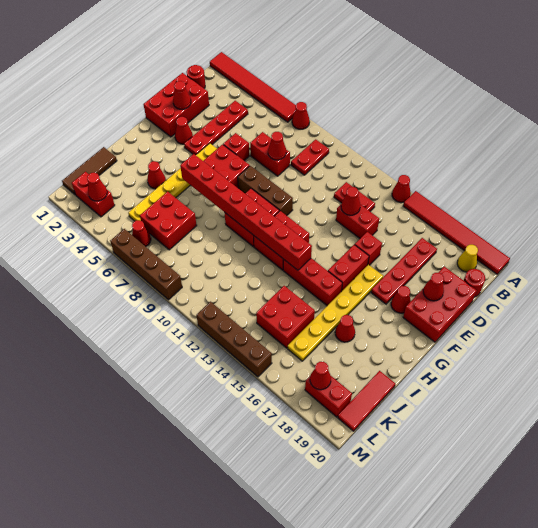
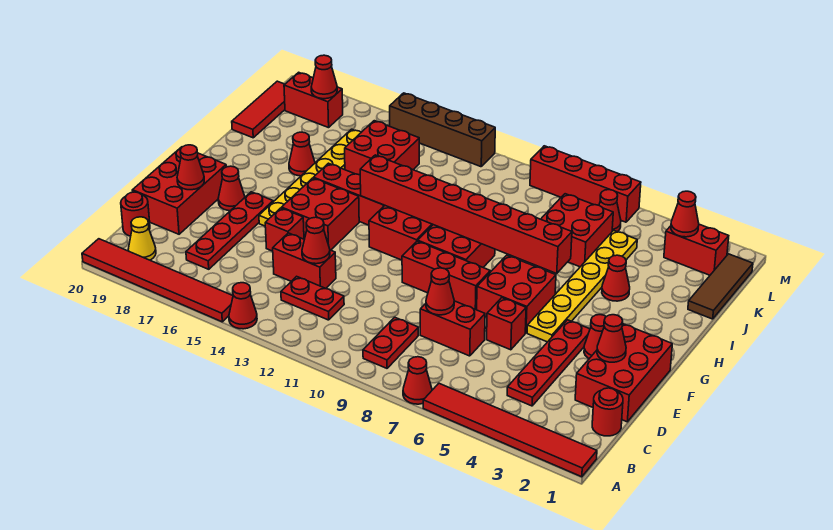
brown 1x3 brick [238,166,293,216] -> red 1x3 brick [402,241,490,310]
red 1x2 brick [328,245,369,292] -> red 2x2 brick [282,178,359,250]
brown 1x4 brick [110,229,182,300] -> red 1x4 brick [530,146,641,222]

